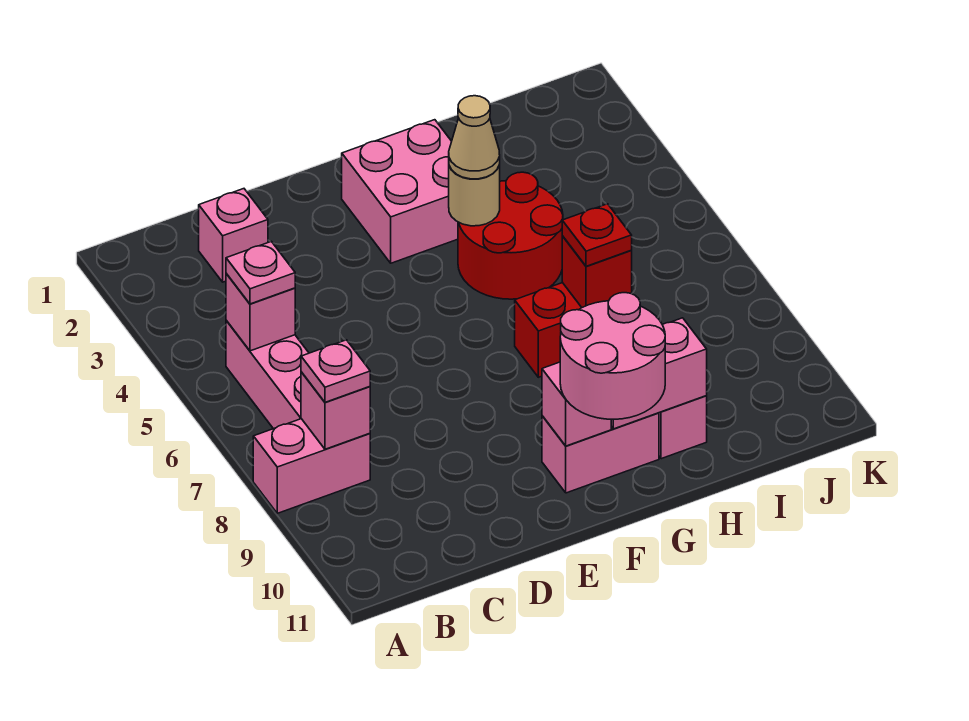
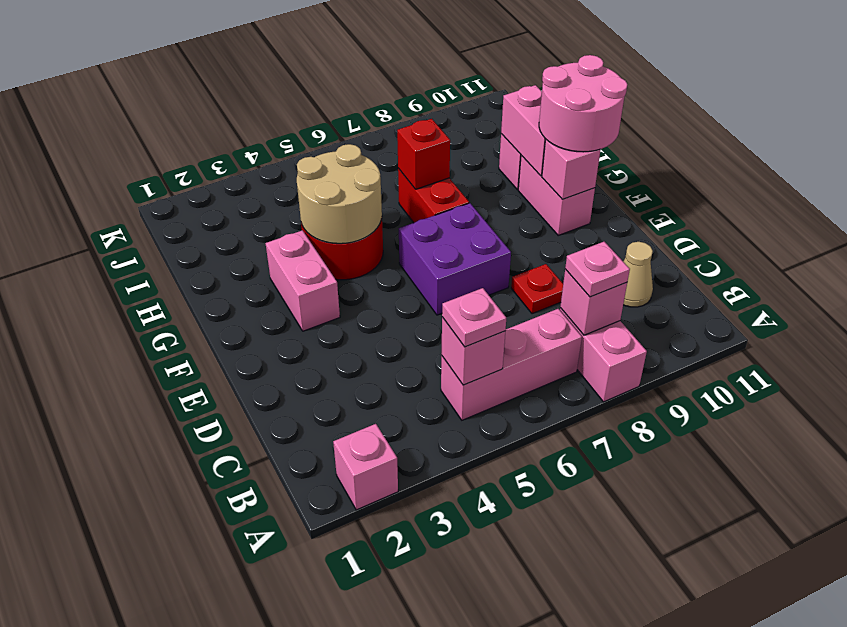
pink 1x1 brick [199,189,268,282] -> pink 1x1 brick moved to [333,424,398,510]
none -> purple 2x2 brick [399,203,511,315]
pink 2x2 brick [342,120,458,263] -> pink 1x2 brick [266,230,340,331]
tan 1x1 round brick [449,165,500,226] -> tan 2x2 round brick [297,144,382,244]
tan 1x1 cone [449,96,500,179] -> tan 1x1 cone moved to [623,242,653,307]
red 1x1 plate [562,204,632,266] -> red 1x1 plate moved to [511,264,563,314]

